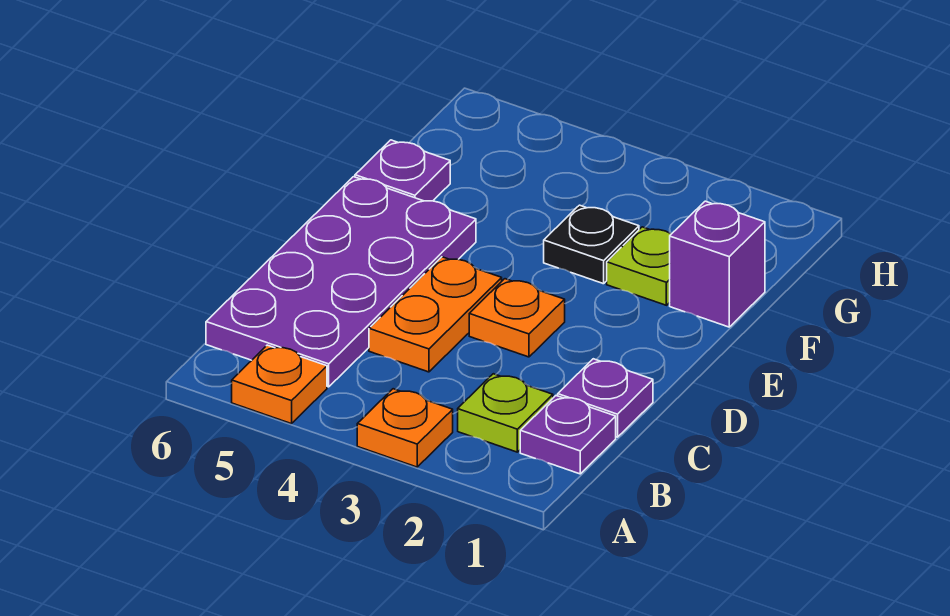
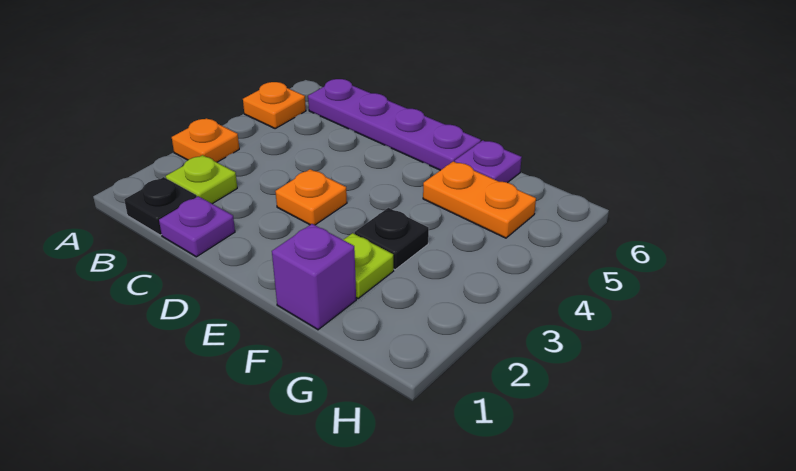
purple 1x1 plate [520,396,616,474] -> black 1x1 plate [124,177,197,235]
purple 2x4 plate [206,177,476,387] -> purple 1x4 plate [308,79,481,170]
orange 1x2 plate [369,257,502,372] -> orange 1x2 plate moved to [423,161,536,238]

